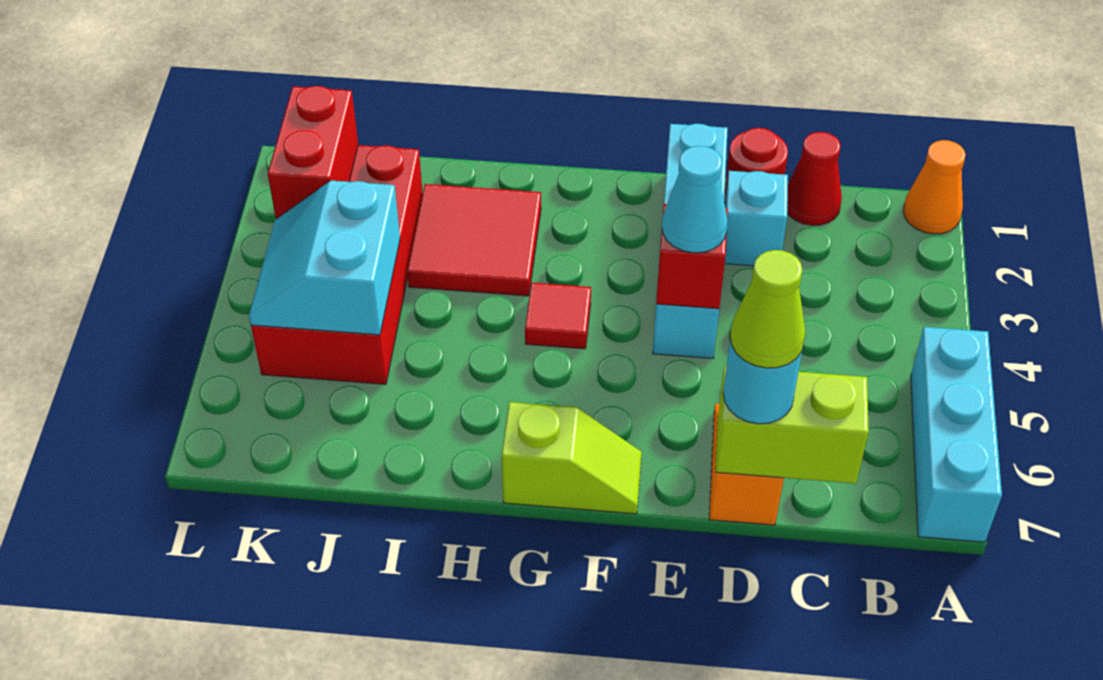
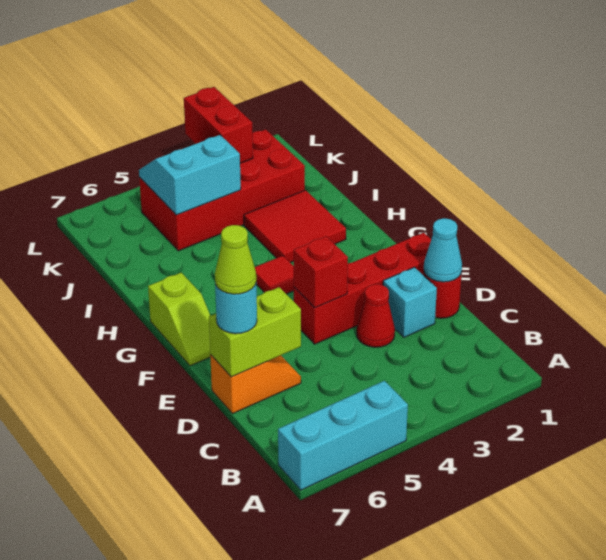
orange 1x1 cone [903,140,966,234] -> none
red 1x1 cone [787,132,842,225] -> red 1x1 cone moved to [357,284,395,347]
lime 1x2 brick [715,366,869,484] -> lime 1x2 brick turned to [209,287,301,377]
cyan 1x4 brick [653,124,728,358] -> red 1x4 brick [294,233,431,344]
cyan 1x1 cone [662,146,728,253] -> cyan 1x1 cone moved to [424,218,462,282]
red 1x2 brick [268,86,358,219] -> red 1x2 brick turned to [184,87,253,163]

